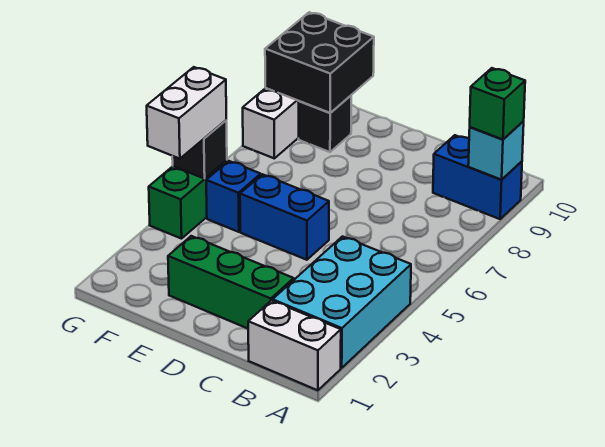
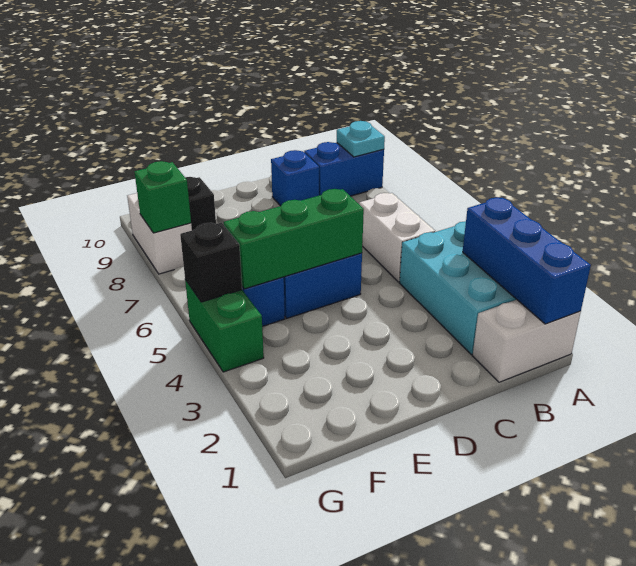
none -> blue 1x3 brick [463,197,591,324]
cyan 1x1 brick [468,121,524,180] -> cyan 1x1 plate [337,121,385,157]
green 1x1 brick [470,68,525,139] -> green 1x1 brick moved to [135,161,191,233]
green 1x3 brick [168,236,294,328] -> green 1x3 brick moved to [224,189,364,289]
none -> blue 1x1 brick [271,150,319,206]
black 2x2 brick [265,12,374,113] -> none
white 1x2 brick [147,67,226,159] -> white 1x2 brick moved to [359,193,435,282]

